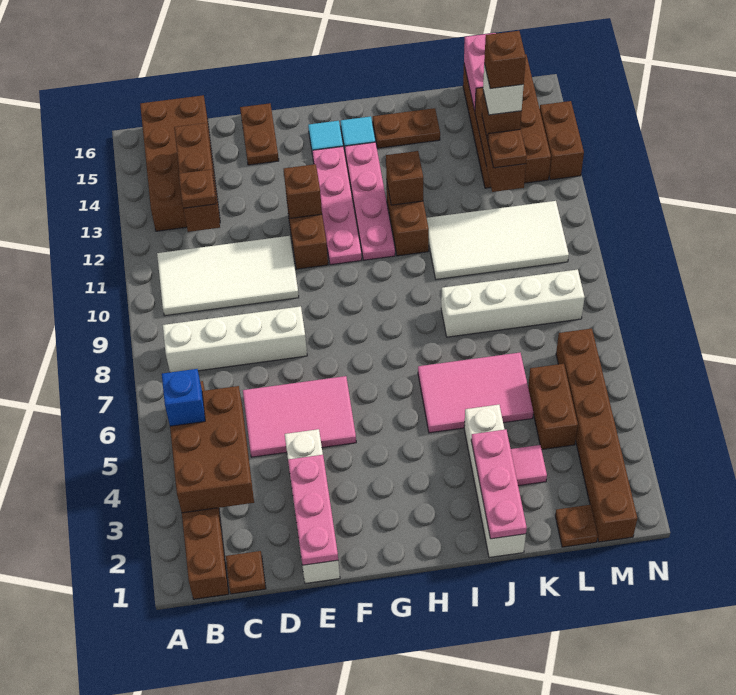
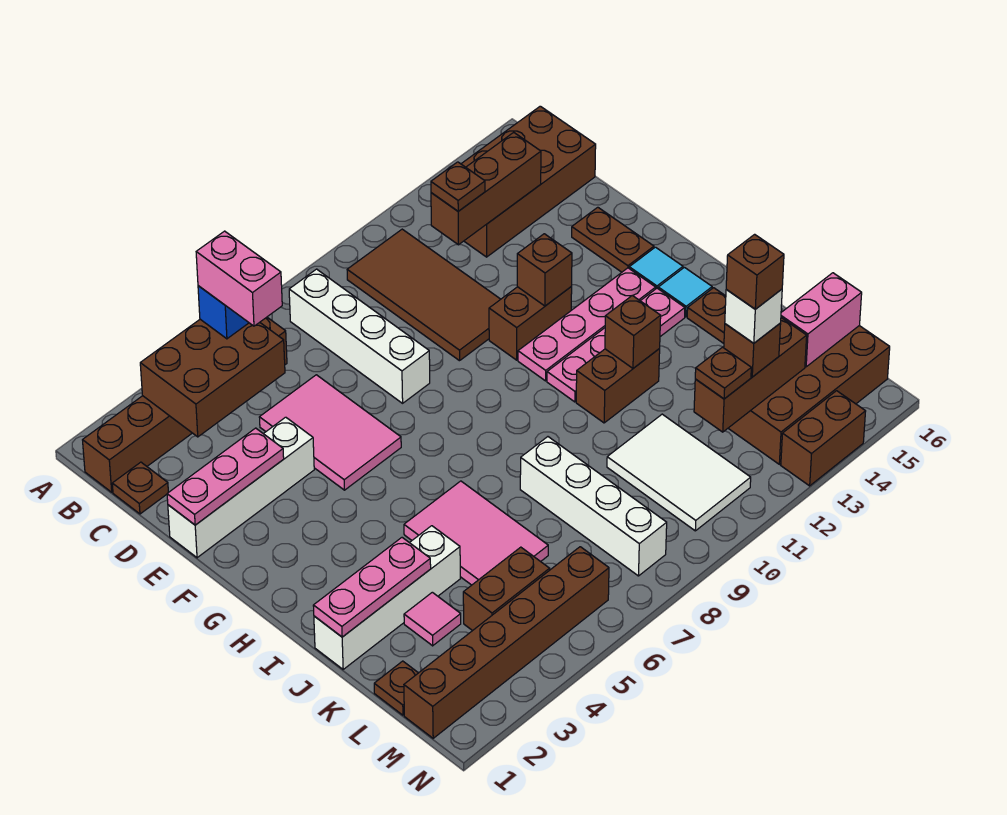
none -> pink 1x2 brick [196,231,282,326]
white 2x4 tile [157,236,299,316] -> brown 2x4 tile [347,229,501,361]
brown 1x2 plate [240,103,279,165] -> brown 1x2 plate turned to [572,207,654,272]
white 2x4 tile [427,201,569,279] -> white 2x3 tile [607,414,751,531]

